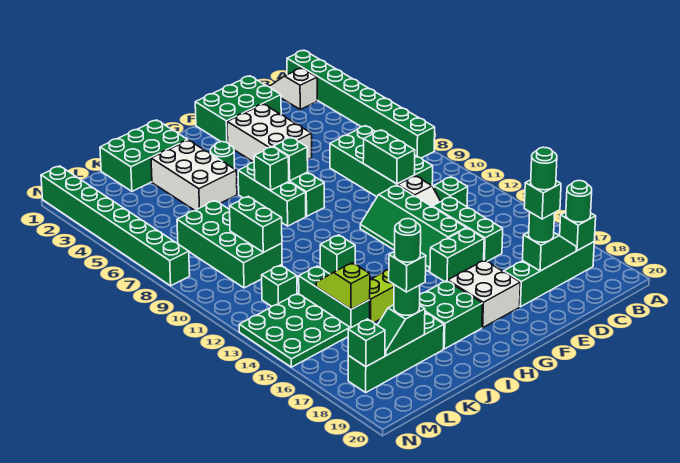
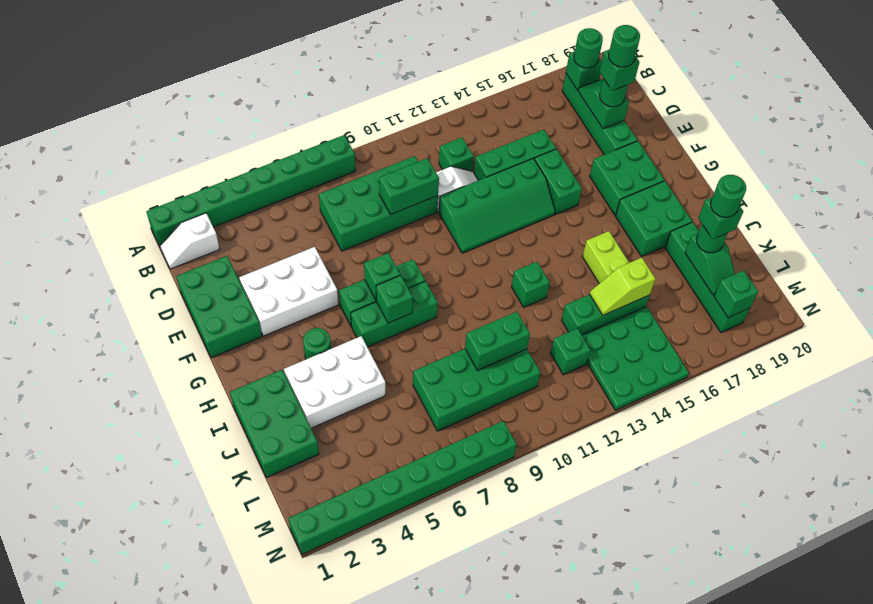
white 2x2 brick [448,260,520,328] -> green 2x2 brick [590,141,664,215]

